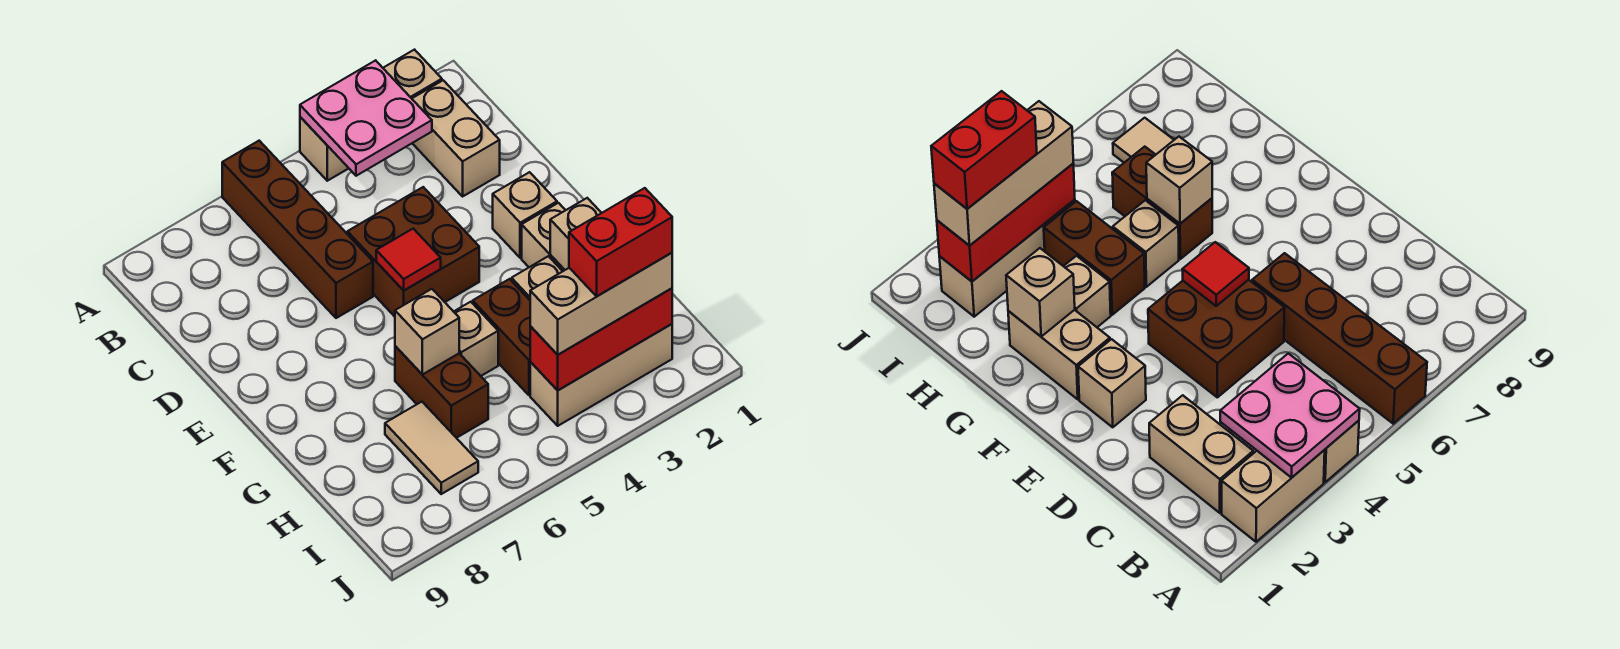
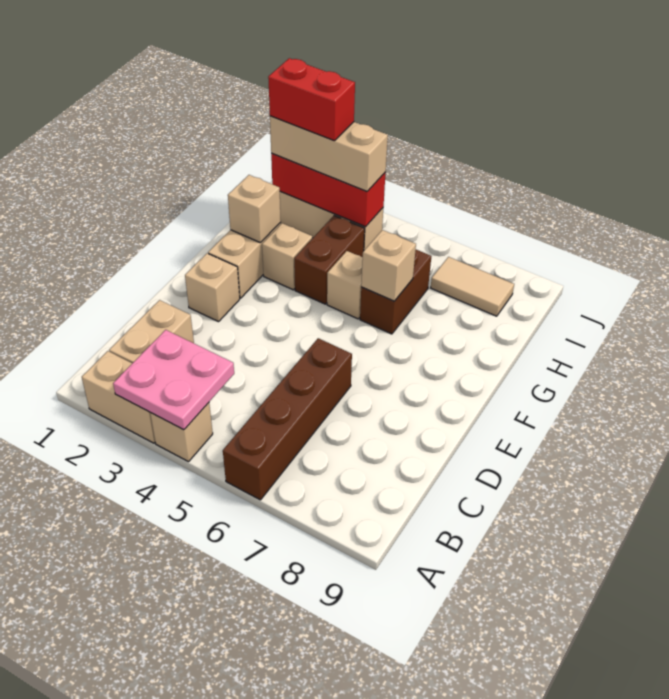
brown 2x2 brick [347,187,479,317] -> none
red 1x1 tile [376,229,441,290] -> none
tan 1x2 tile [385,402,478,494] -> tan 1x2 tile turned to [431,257,514,316]

